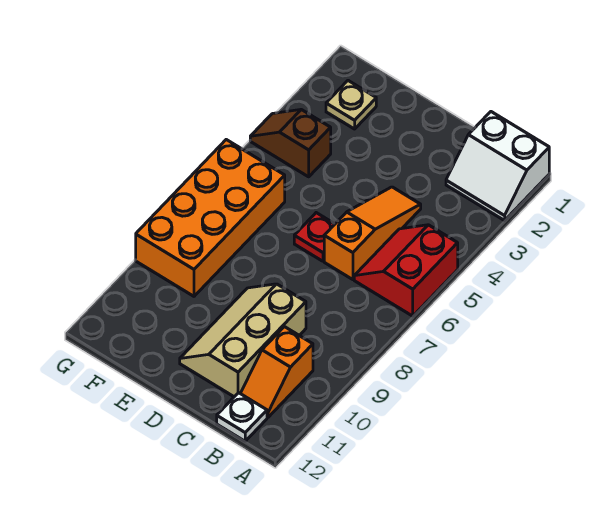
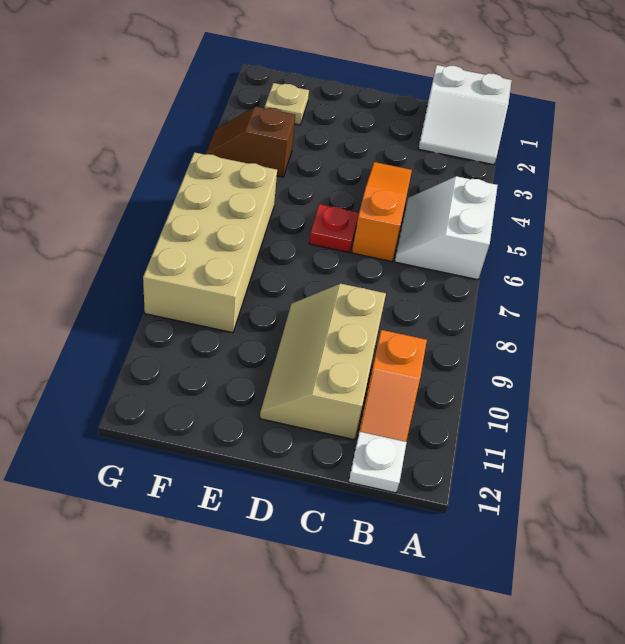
red 2x2 slope [354,225,458,316] -> white 2x2 slope [395,176,498,280]
orange 2x4 brick [136,140,285,296] -> tan 2x4 brick [143,152,277,333]

